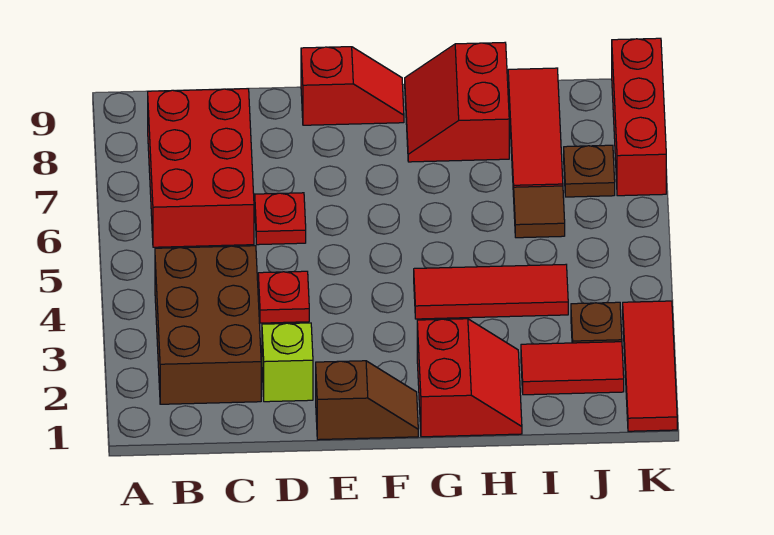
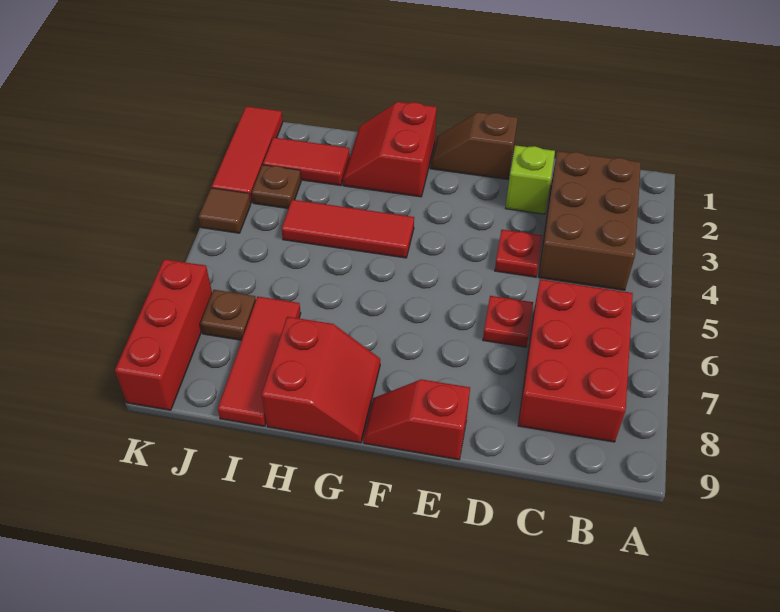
brown 1x1 tile [514,186,565,238] -> brown 1x1 tile moved to [199,188,251,233]

